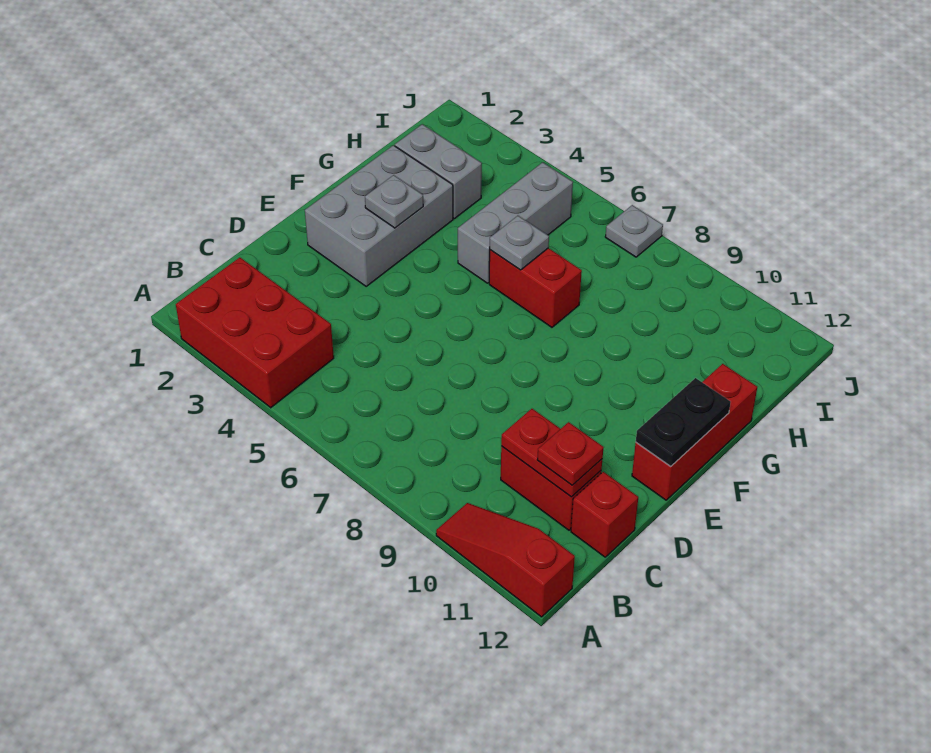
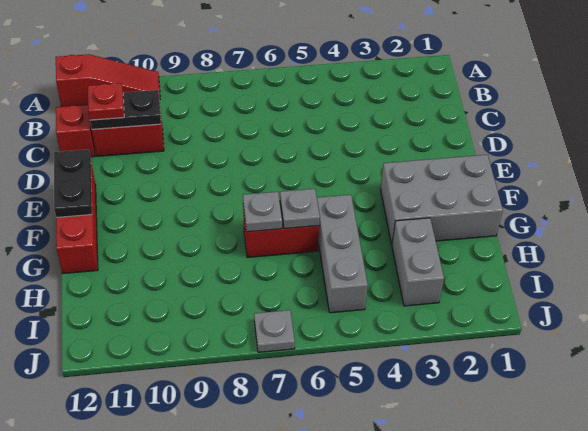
red 2x3 brick [176,257,334,408] -> none
red 1x2 plate [501,409,602,497] -> black 1x2 plate [90,90,161,129]
grey 2x3 brick [305,145,453,286] -> grey 2x3 brick turned to [380,155,503,244]
grey 1x1 plate [365,175,423,228] -> grey 1x1 plate moved to [243,192,282,232]
grey 1x2 brick [395,124,482,219] -> grey 1x2 brick turned to [392,218,444,306]

